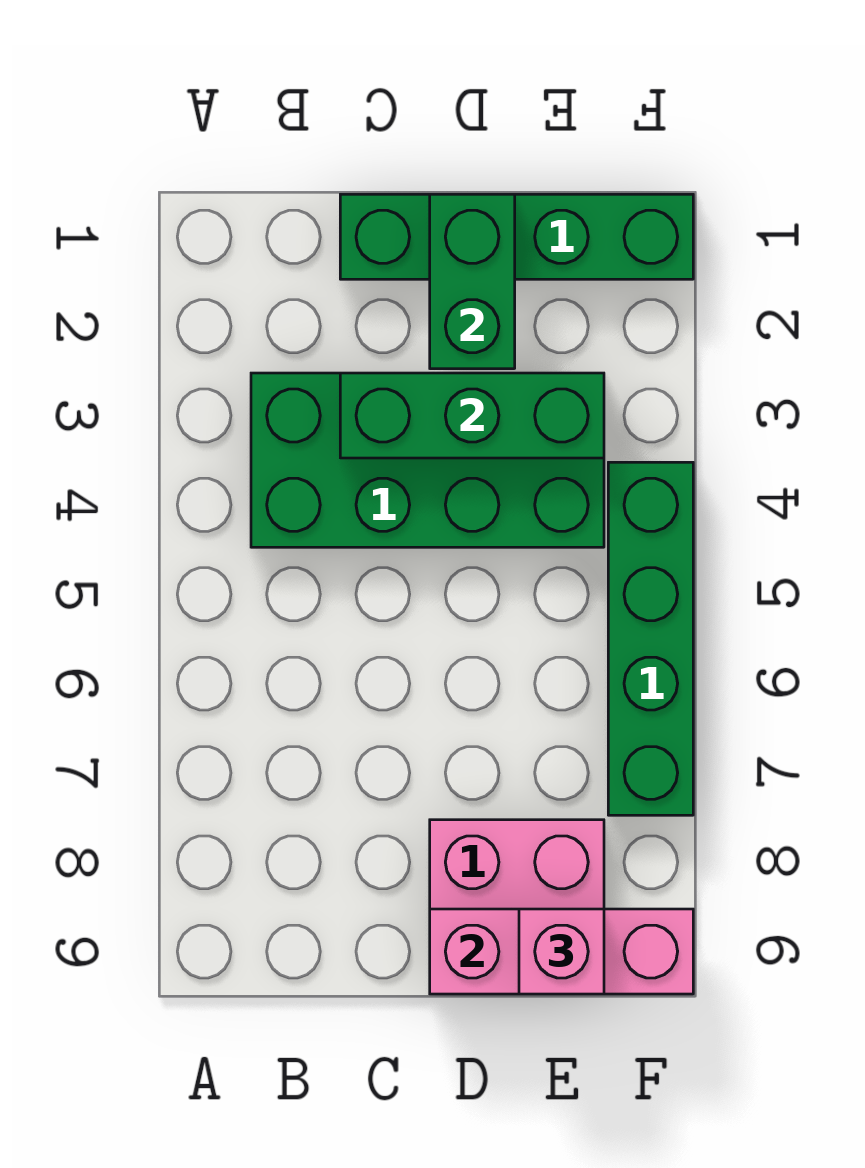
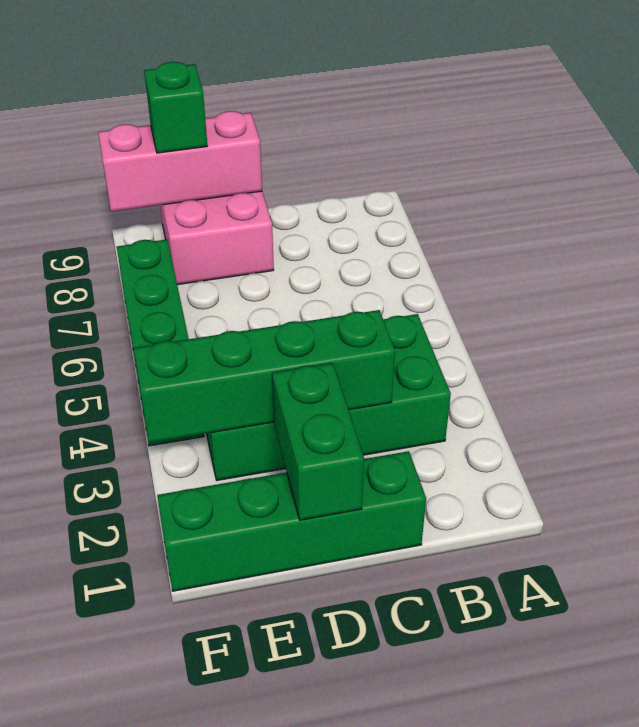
green 1x3 brick [340,373,604,458] -> green 1x4 brick [134,310,395,443]
pink 1x1 brick [519,909,604,994] -> green 1x1 brick [144,62,207,153]

